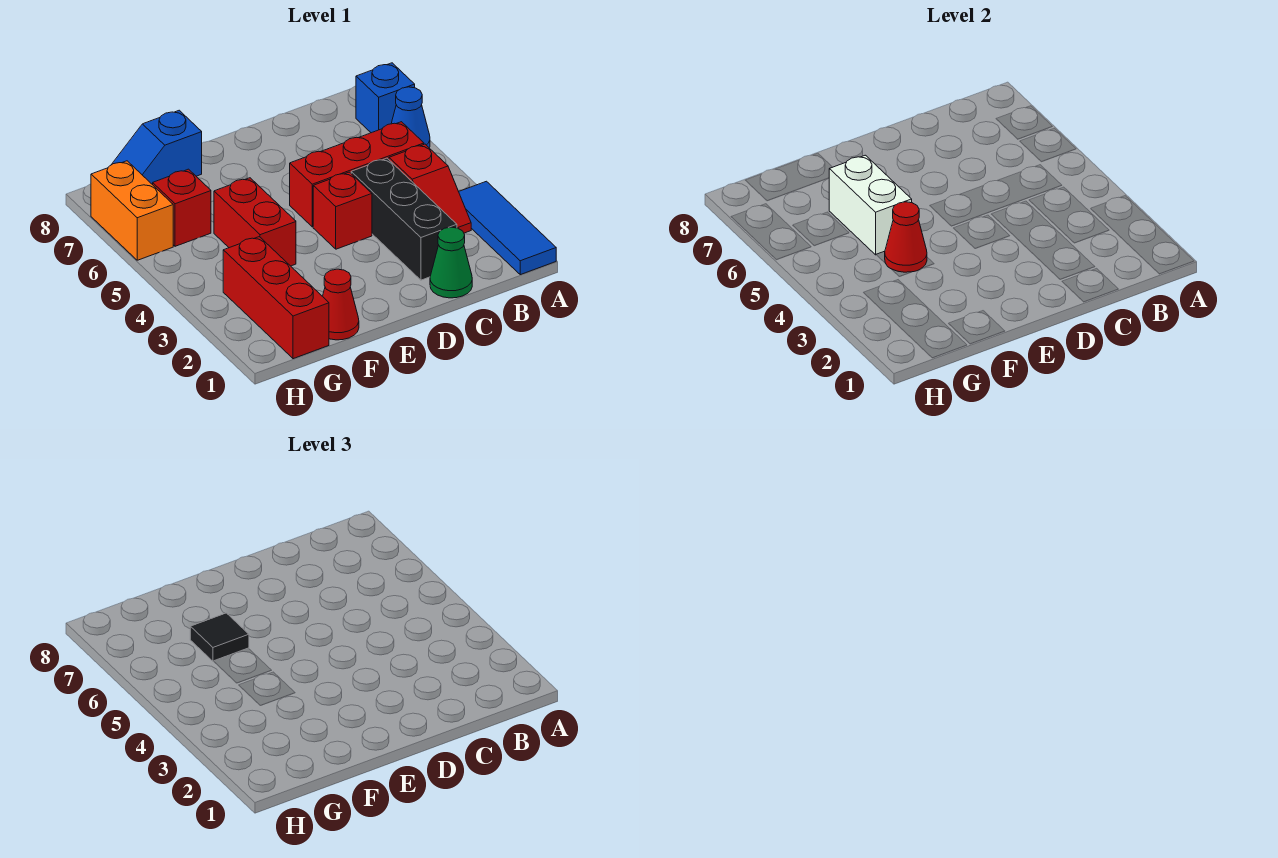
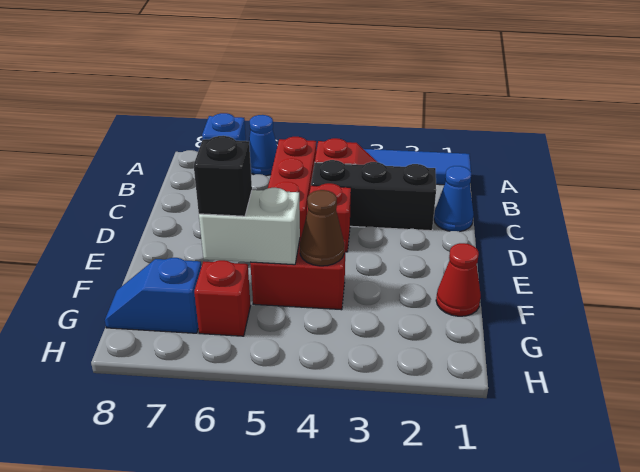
green 1x1 cone [430,227,472,298] -> blue 1x1 cone [434,166,474,232]
red 1x1 cone [885,202,927,272] -> brown 1x1 cone [300,190,344,266]
black 1x1 tile [190,613,249,661] -> black 1x1 brick [194,136,252,216]
blue 1x2 slope [111,110,202,185] -> blue 1x2 slope turned to [105,258,201,333]
red 1x3 brick [223,237,329,359] -> none
orange 1x2 brick [91,161,173,260] -> none

